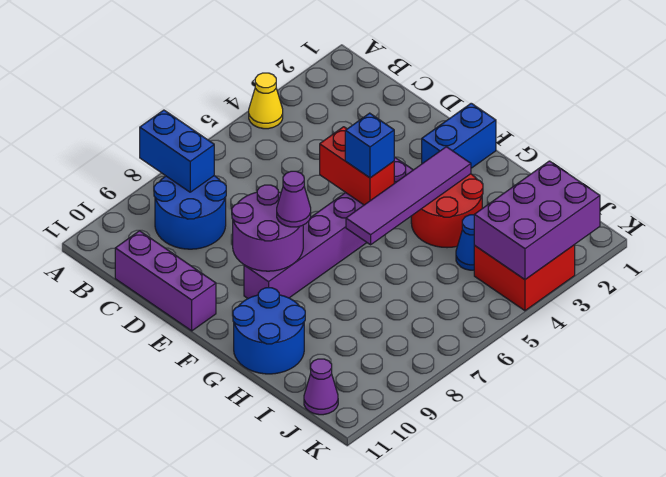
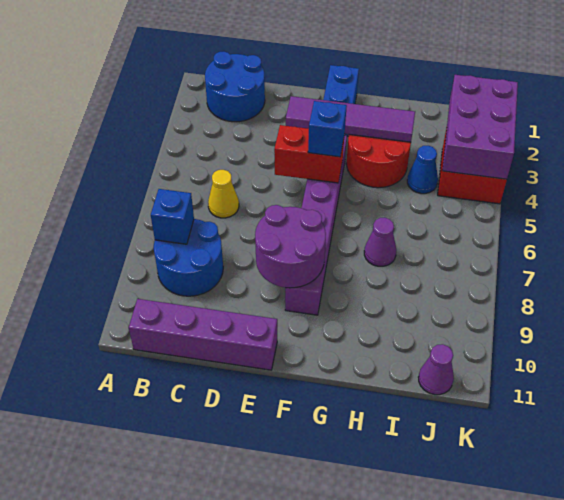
yellow 1x1 cone [249,73,283,129] -> yellow 1x1 cone moved to [208,170,239,218]
blue 1x2 brick [140,110,214,192] -> blue 1x1 brick [151,189,194,244]
purple 1x3 brick [115,231,216,331] -> purple 1x4 brick [129,299,277,370]
purple 1x1 cone [277,171,311,227] -> purple 1x1 cone moved to [364,217,396,266]
purple 1x4 tile [346,147,471,245] -> purple 1x4 tile turned to [286,96,415,142]
blue 2x2 round brick [233,288,305,374] -> blue 2x2 round brick moved to [205,51,265,122]

